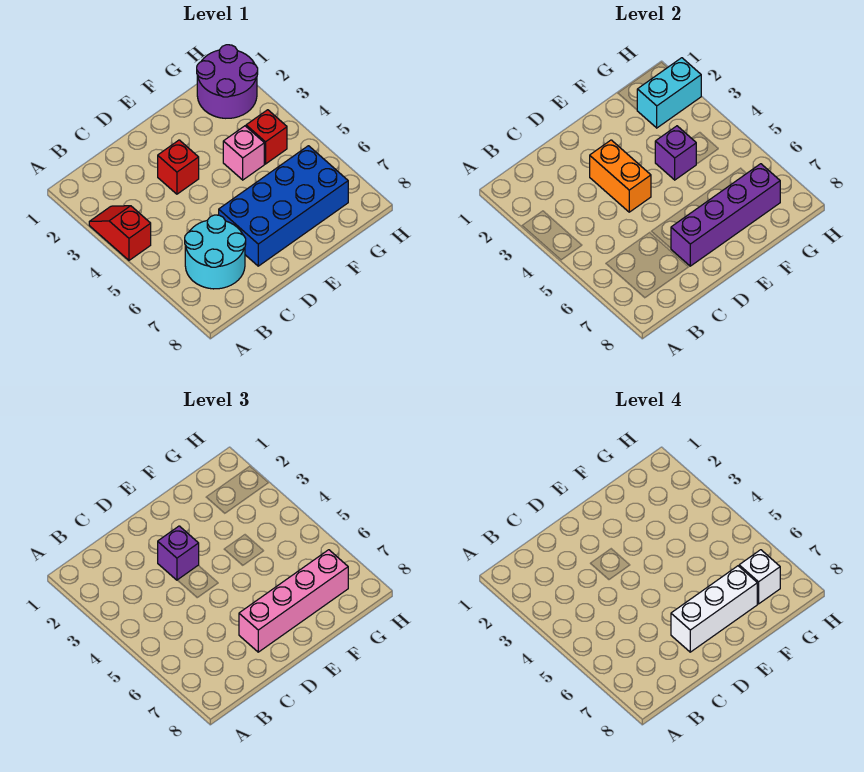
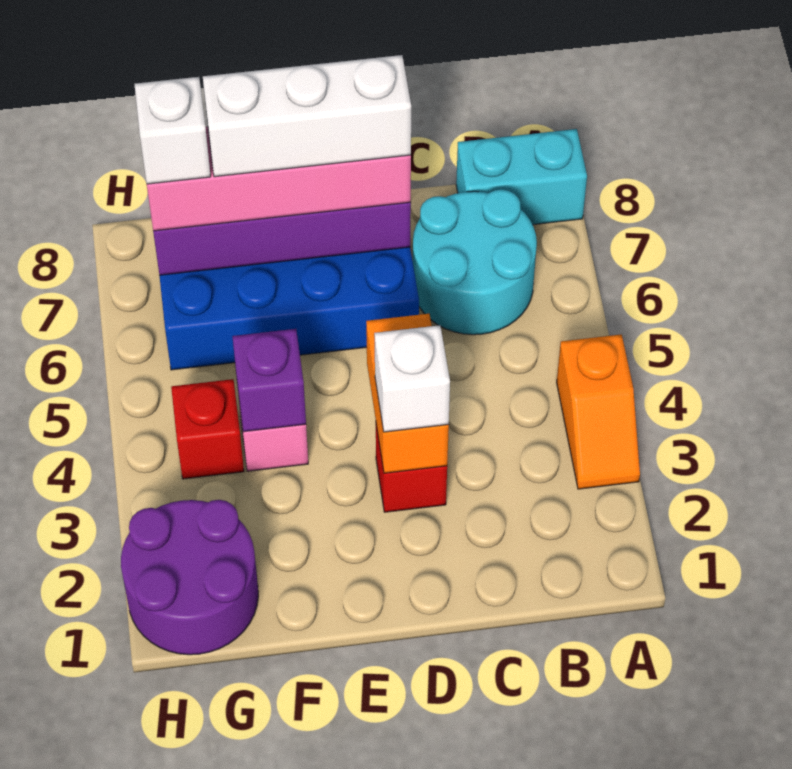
red 1x2 slope [89,206,151,260] -> orange 1x2 slope [557,335,640,489]
purple 1x1 brick [158,526,199,580] -> white 1x1 brick [374,325,450,432]
cyan 1x2 brick [637,58,701,128] -> cyan 1x2 brick moved to [456,129,587,225]

